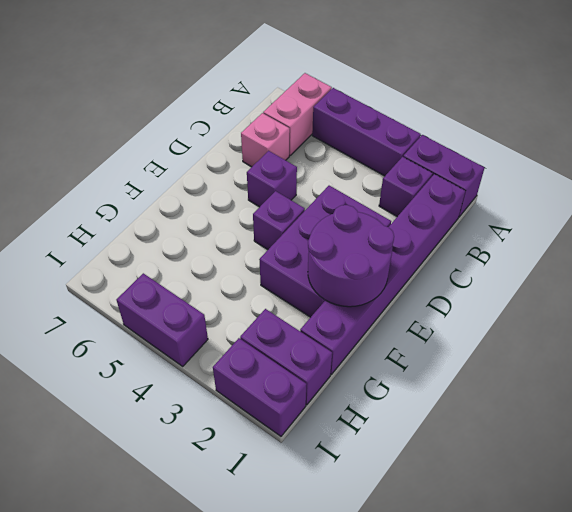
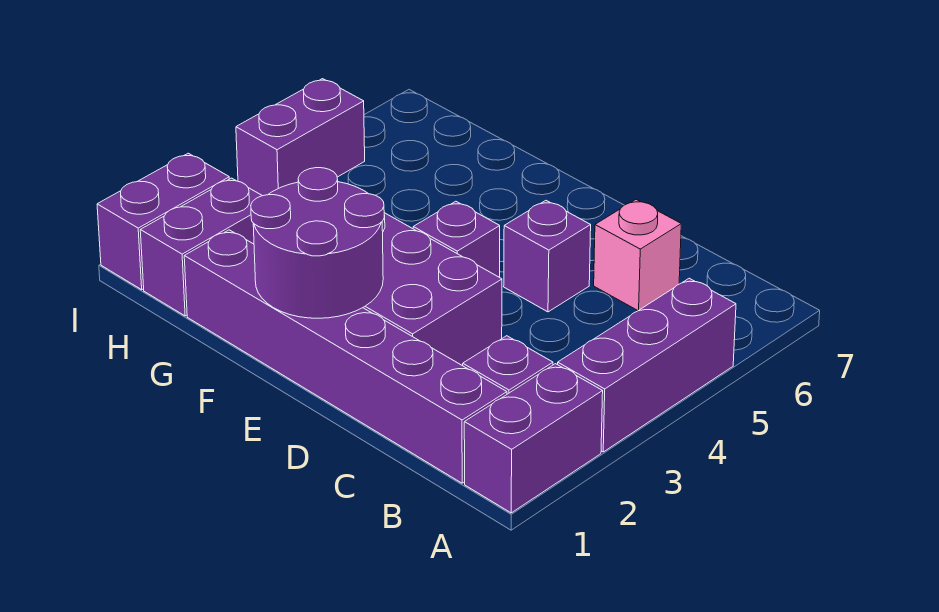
pink 1x2 brick [263,73,332,155] -> none

